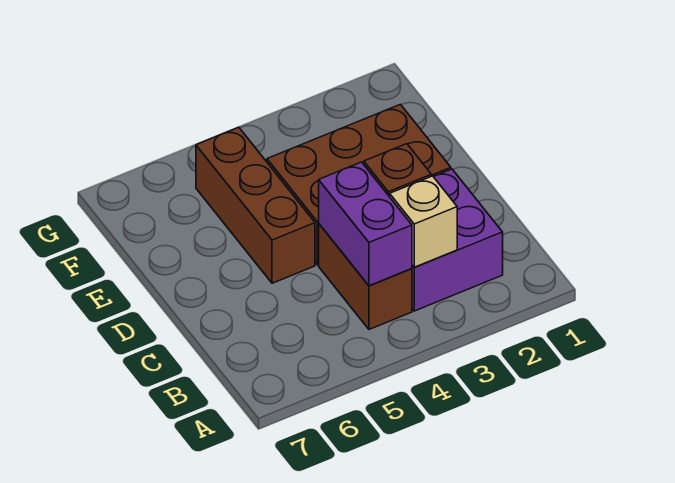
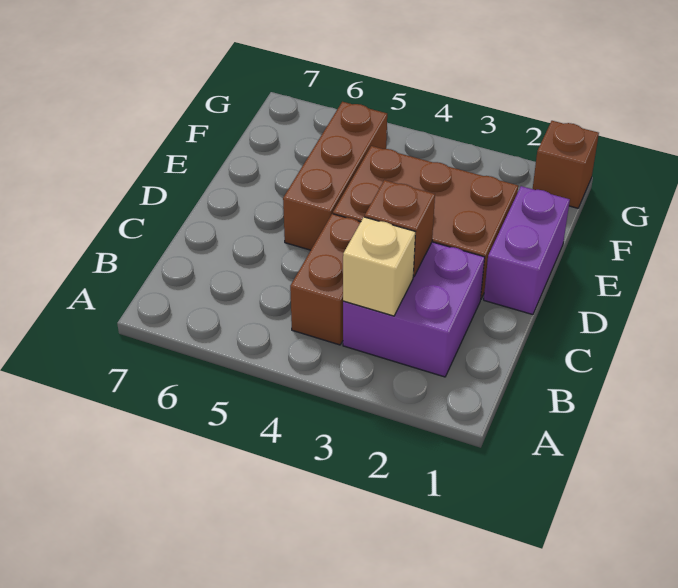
purple 1x2 brick [319,162,412,286] -> purple 1x2 brick moved to [484,186,570,315]
none -> brown 1x1 brick [533,121,599,208]

